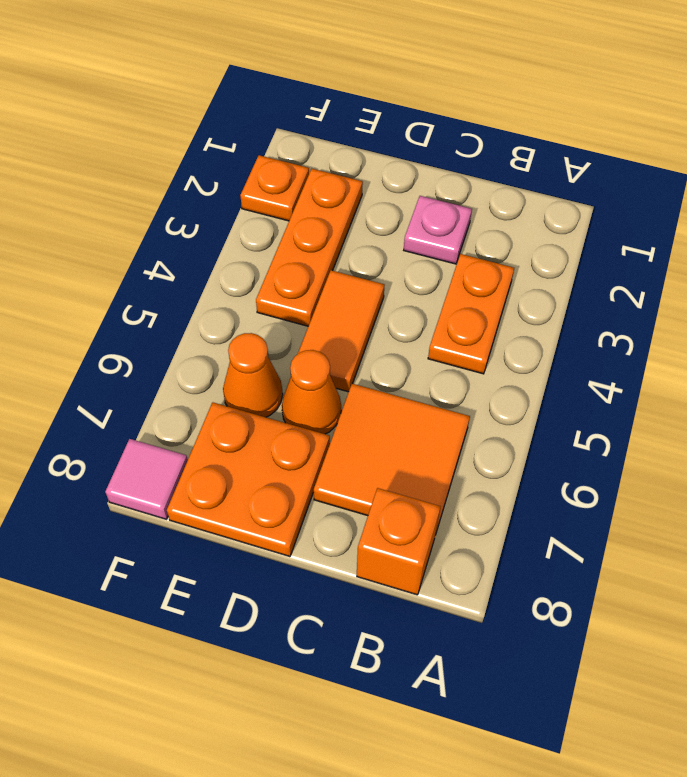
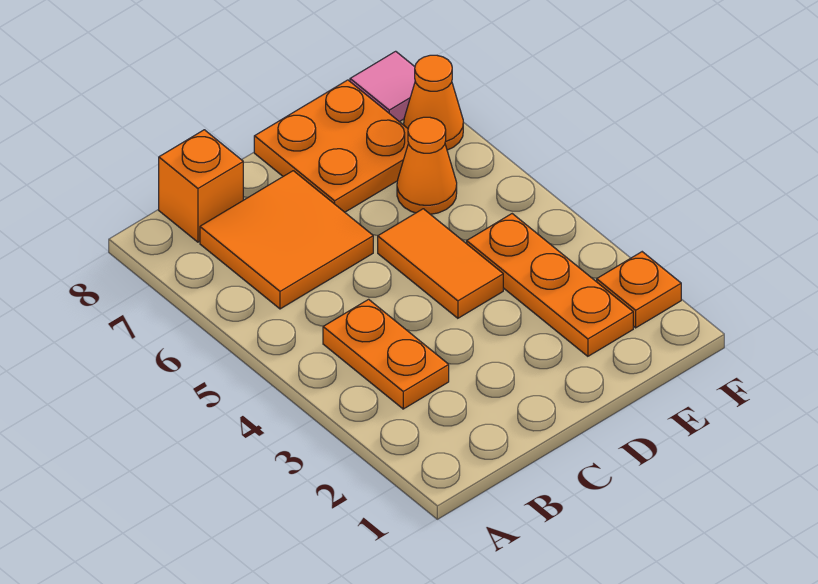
pink 1x1 plate [404,196,472,264] -> none
orange 1x1 cone [282,350,341,434] -> orange 1x1 cone moved to [404,55,463,150]

